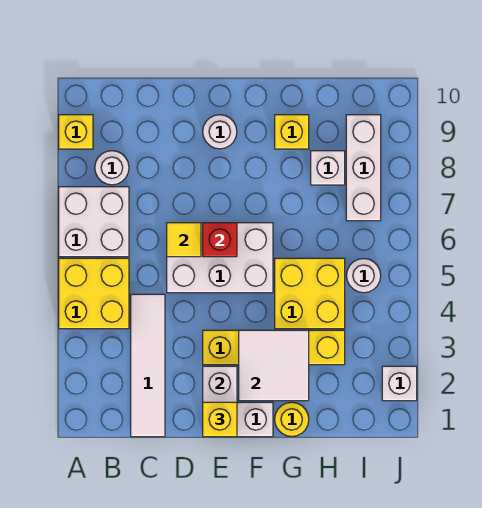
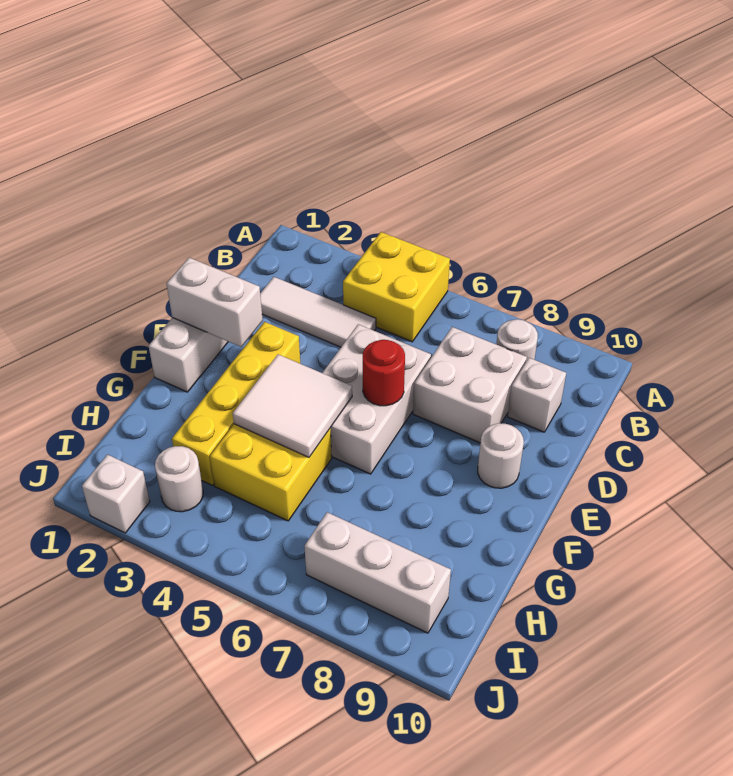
white 2x2 brick [59,187,129,257] -> white 2x2 brick moved to [413,327,527,443]
yellow 1x1 brick [59,115,93,149] -> none
white 1x4 tile [131,294,165,437] -> white 1x3 tile [260,277,376,347]
yellow 1x1 tile [167,223,201,257] -> none
yellow 1x1 brick [203,402,237,437] -> none
red 1x1 brick [203,223,237,257] -> red 1x1 round brick [363,340,405,406]
white 2x2 tile [239,330,309,401] -> white 2x2 tile moved to [233,354,352,457]
yellow 1x1 round brick [275,402,309,437] -> none
yellow 1x1 brick [275,115,309,149] -> none
white 1x1 brick [311,151,345,185] -> white 1x1 brick moved to [508,358,566,432]
white 1x1 round brick [347,259,381,293] -> white 1x1 round brick moved to [155,446,203,512]

